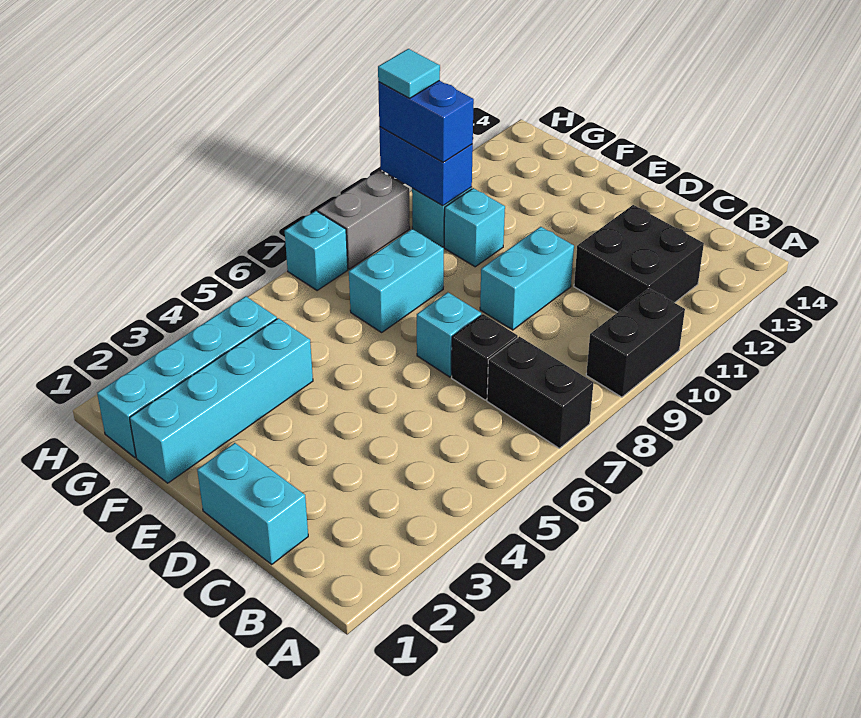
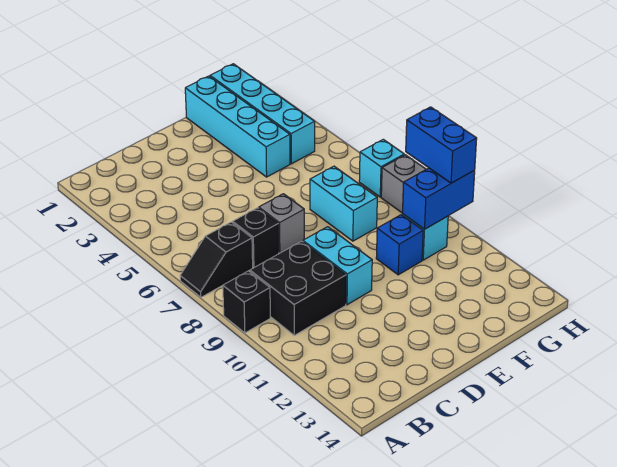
black 1x2 brick [487,337,593,448] -> black 1x2 slope [180,222,253,297]
black 1x2 brick [586,288,685,397] -> black 1x1 brick [223,271,270,333]
black 2x2 brick [574,205,704,312] -> black 2x2 brick moved to [250,241,346,335]
cyan 1x2 brick [197,443,308,564] -> none
cyan 1x1 brick [417,292,481,377] -> grey 1x1 brick [259,194,304,253]
cyan 1x1 brick [444,188,505,267] -> blue 1x1 brick [376,215,423,275]
blue 1x2 brick [378,81,474,162] -> blue 1x2 brick turned to [406,107,477,183]
cyan 1x1 tile [378,49,440,98] -> none

